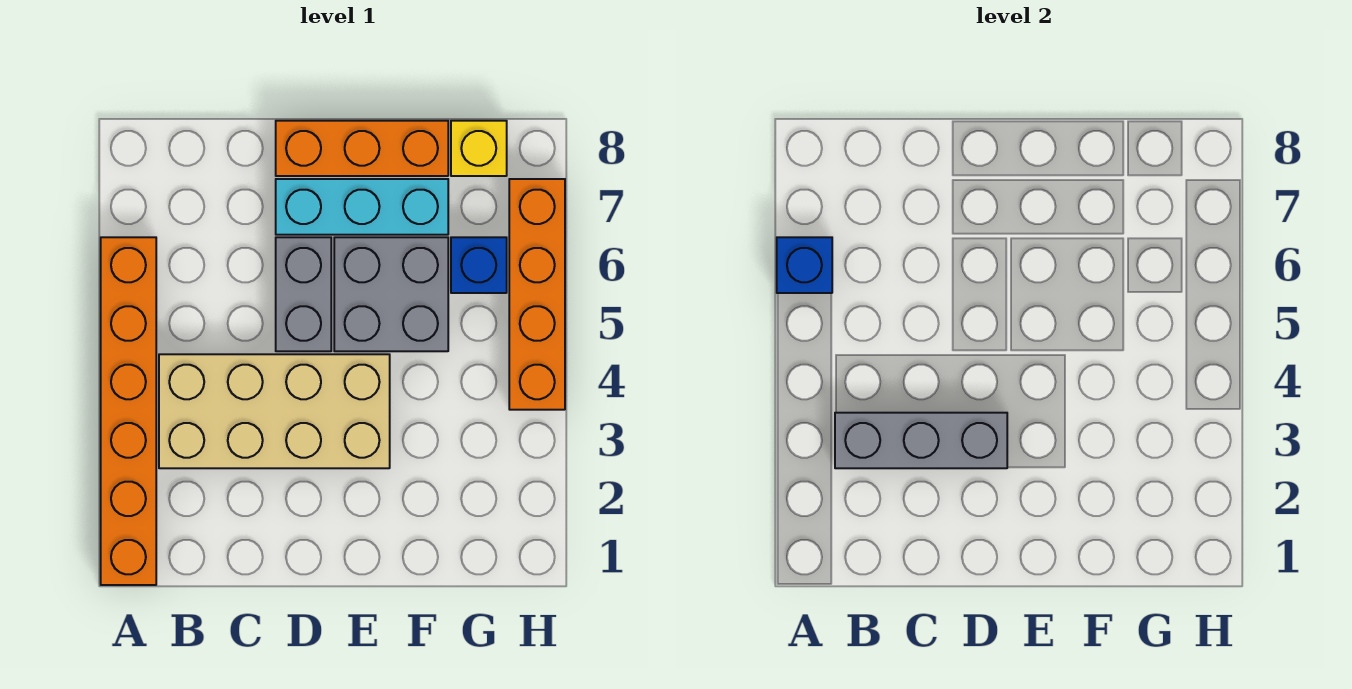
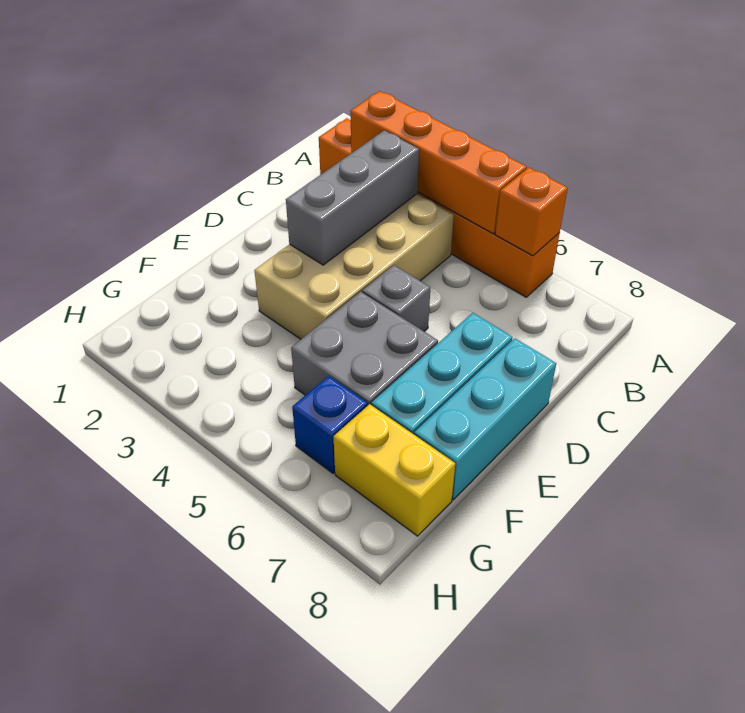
blue 1x1 brick [777,237,832,293] -> orange 1x1 brick [495,168,568,256]
grey 1x2 brick [276,237,331,351] -> grey 1x1 brick [362,265,430,331]
orange 1x3 brick [276,121,448,176] -> cyan 1x3 brick [414,338,556,500]
yellow 1x1 brick [451,121,507,176] -> yellow 1x2 brick [333,404,455,536]
orange 1x4 brick [509,179,565,410] -> orange 1x4 brick moved to [350,91,527,234]

